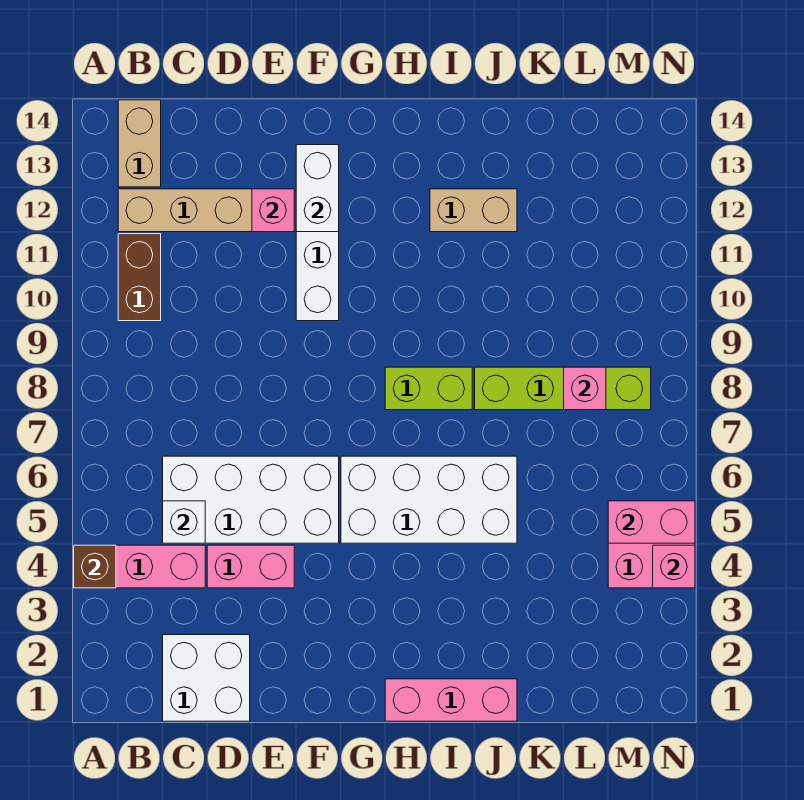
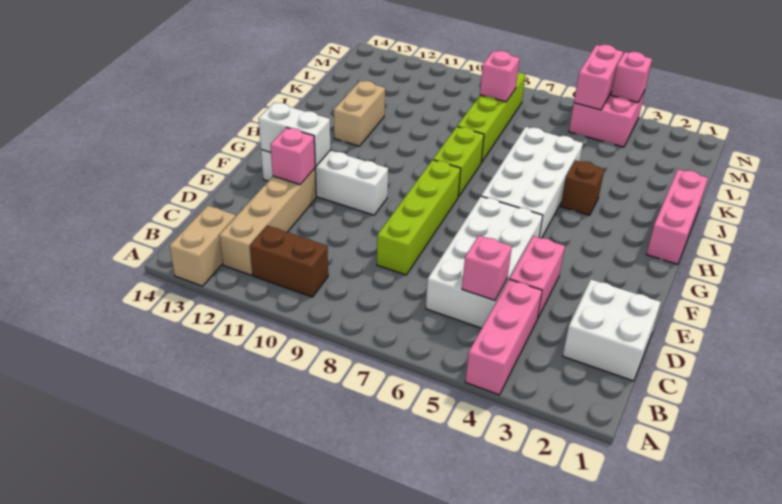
brown 1x1 brick [74,545,116,588] -> brown 1x1 brick moved to [561,160,604,215]
tan 1x2 brick [118,100,161,187] -> tan 1x2 brick turned to [169,206,236,286]
white 1x1 brick [163,501,205,543] -> pink 1x1 brick [462,235,512,301]
none -> lime 1x4 brick [377,160,461,275]

